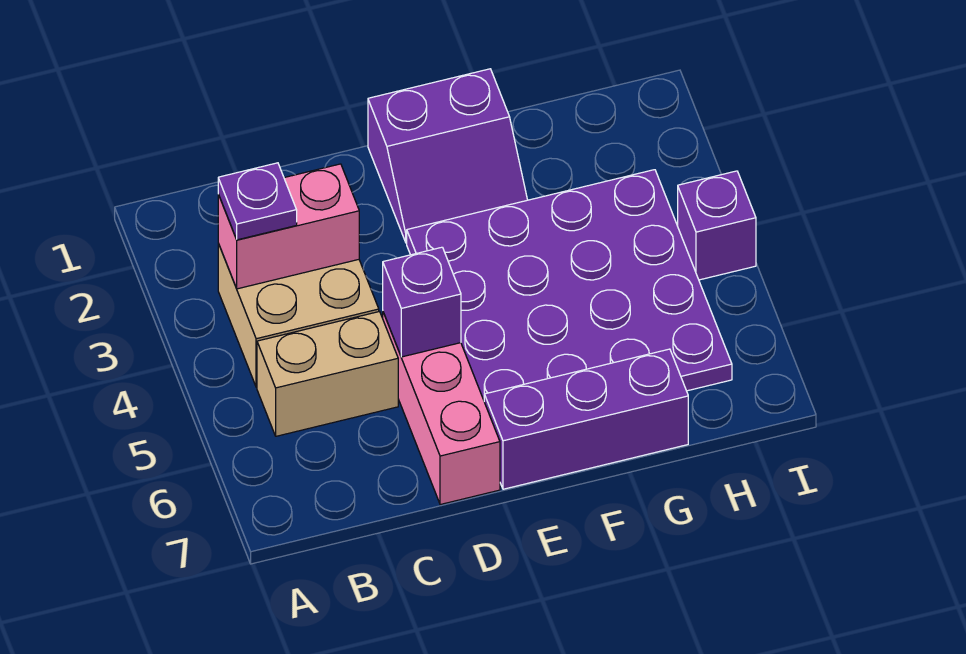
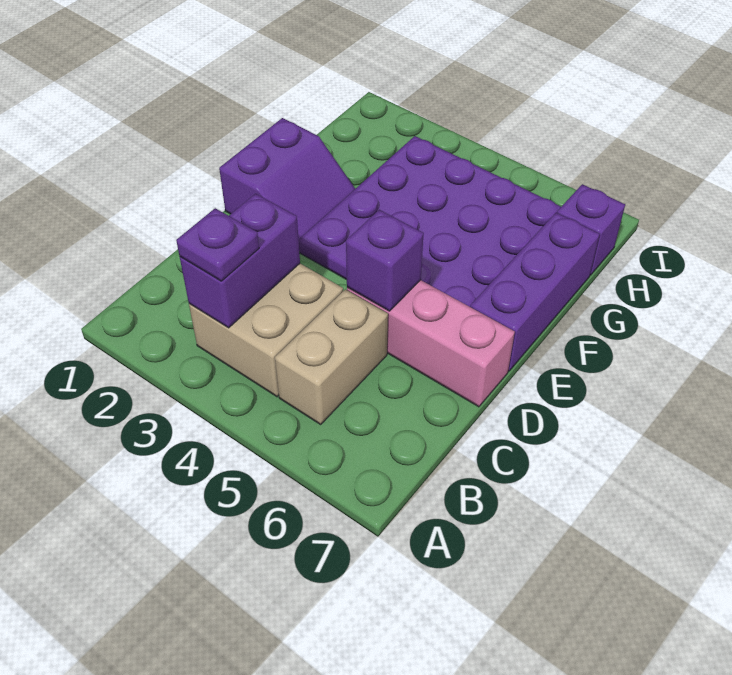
pink 1x2 brick [218,164,359,289] -> purple 1x2 brick [180,194,300,328]
purple 1x1 brick [678,171,756,280] -> purple 1x1 brick moved to [557,184,625,275]

